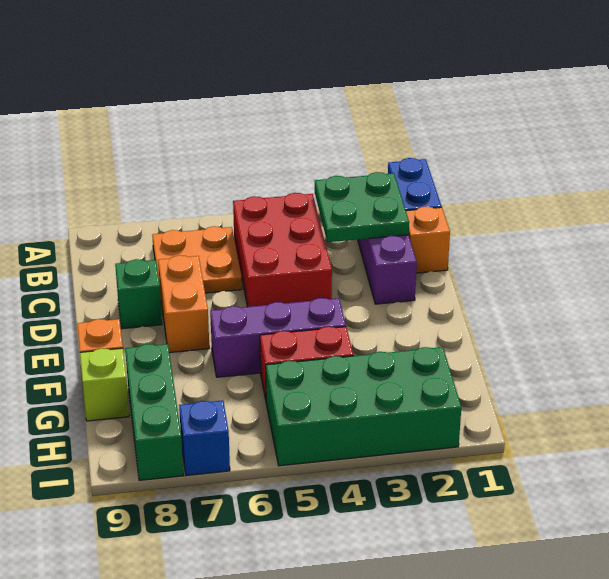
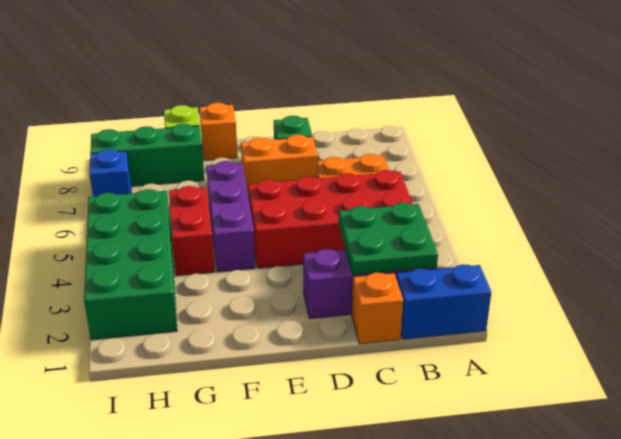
red 2x3 brick [233,193,332,307] -> red 2x4 brick [248,170,413,268]

